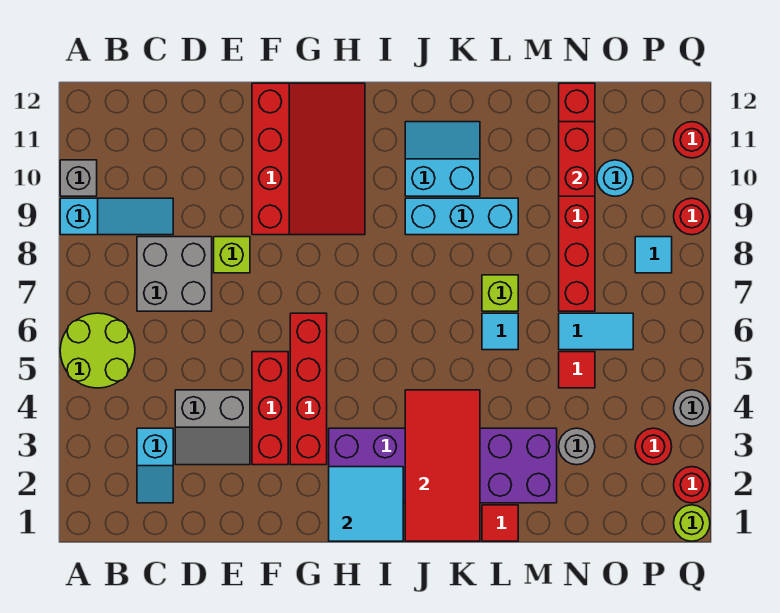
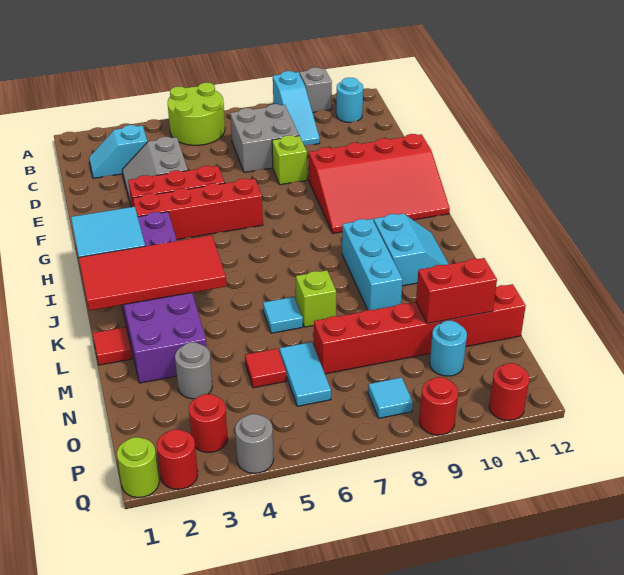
none -> cyan 1x1 round brick [336,78,363,122]

